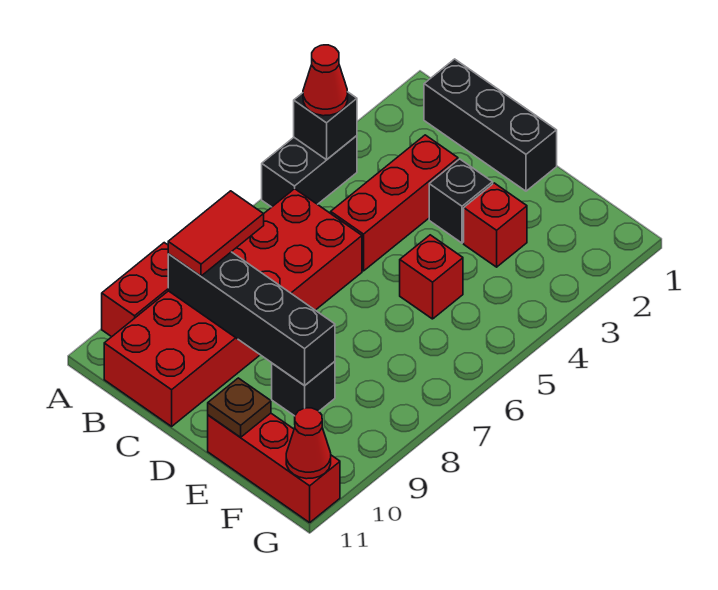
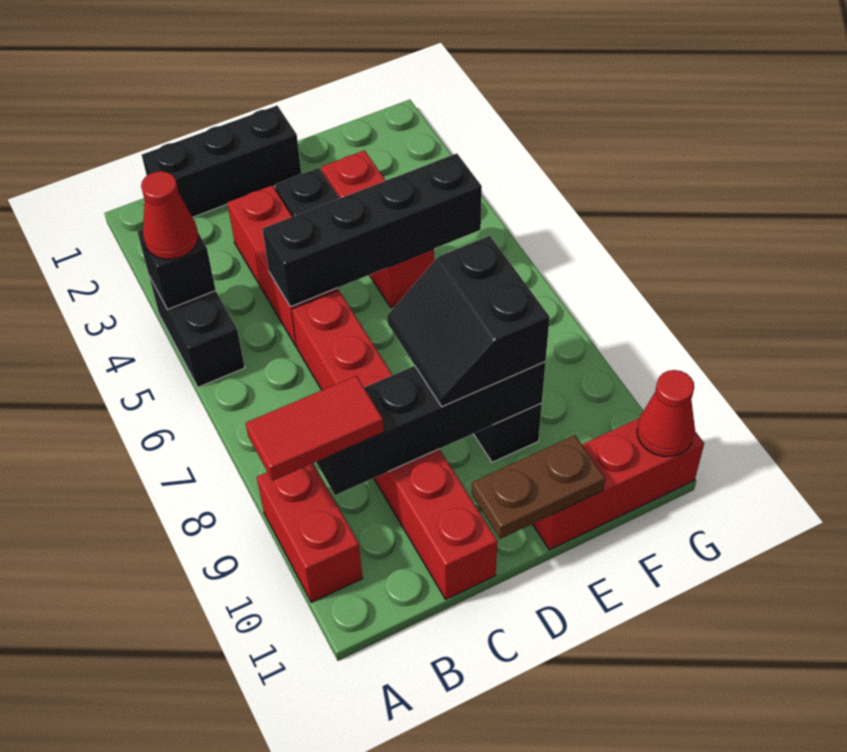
red 2x6 brick [104,189,362,426] -> red 1x6 brick [292,290,497,599]
red 1x2 tile [168,191,264,276] -> red 1x2 tile turned to [246,376,384,481]
none -> black 1x4 brick [262,153,482,307]
none -> black 2x2 slope [387,236,550,407]
brown 1x1 plate [208,378,271,437] -> brown 1x2 plate [472,435,605,539]

